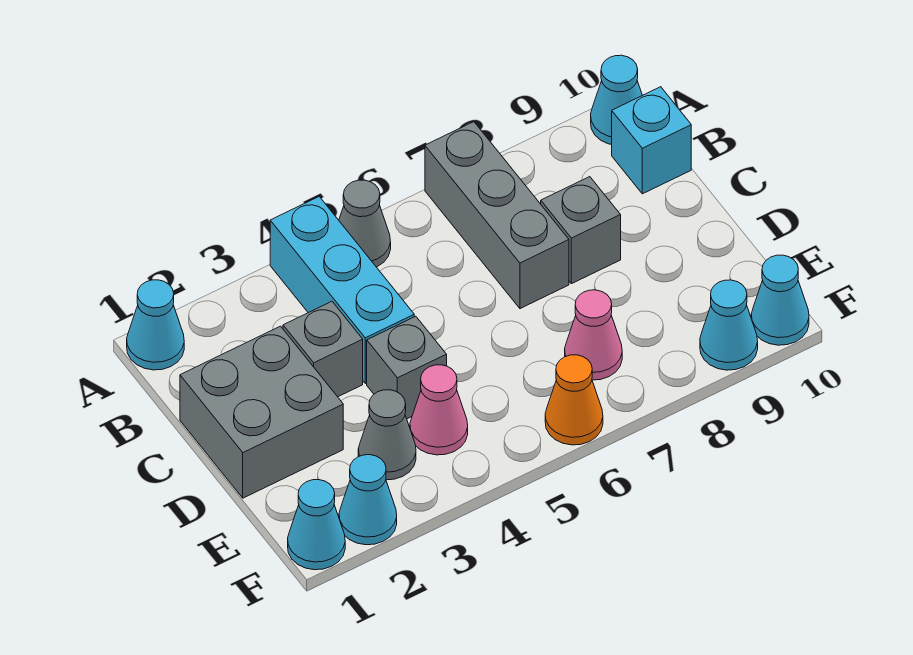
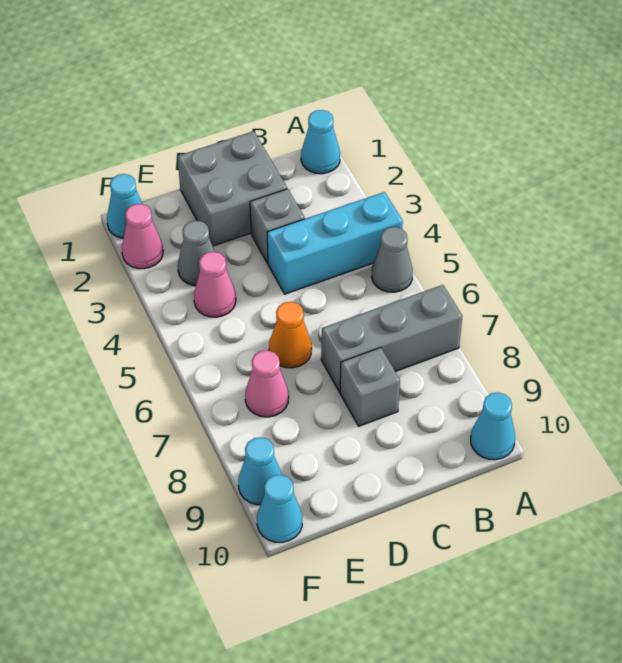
cyan 1x1 brick [612,87,691,194] -> none
grey 1x1 brick [367,316,447,419] -> none
cyan 1x1 cone [339,455,397,545] -> pink 1x1 cone [122,204,163,269]
orange 1x1 cone [545,355,603,445] -> orange 1x1 cone moved to [269,302,312,368]

